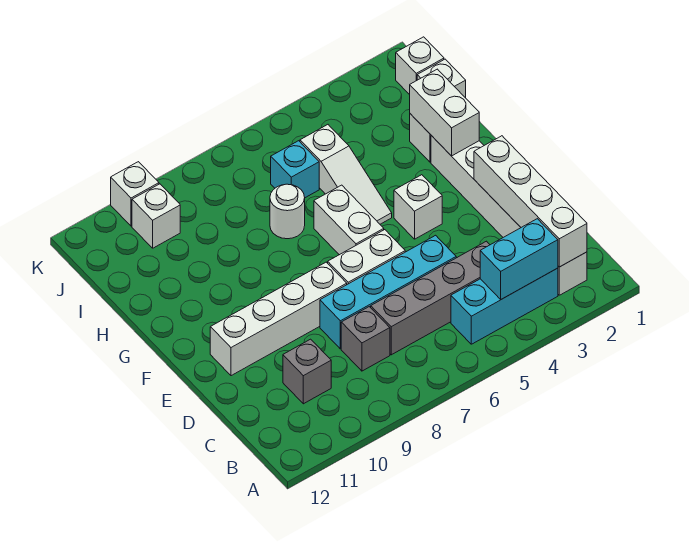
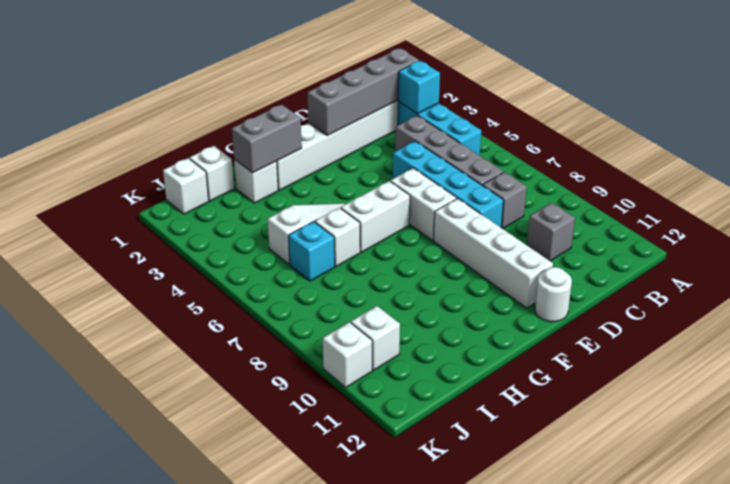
white 1x4 brick [474,136,587,267] -> grey 1x4 brick [307,48,419,136]
cyan 1x2 brick [480,219,558,299] -> cyan 1x1 brick [398,61,440,114]
white 1x1 brick [394,175,442,239] -> white 1x1 brick moved to [315,208,360,266]
white 1x2 brick [410,69,479,156] -> grey 1x2 brick [232,105,302,173]
white 1x1 round brick [270,184,305,239] -> white 1x1 round brick moved to [535,267,572,322]

